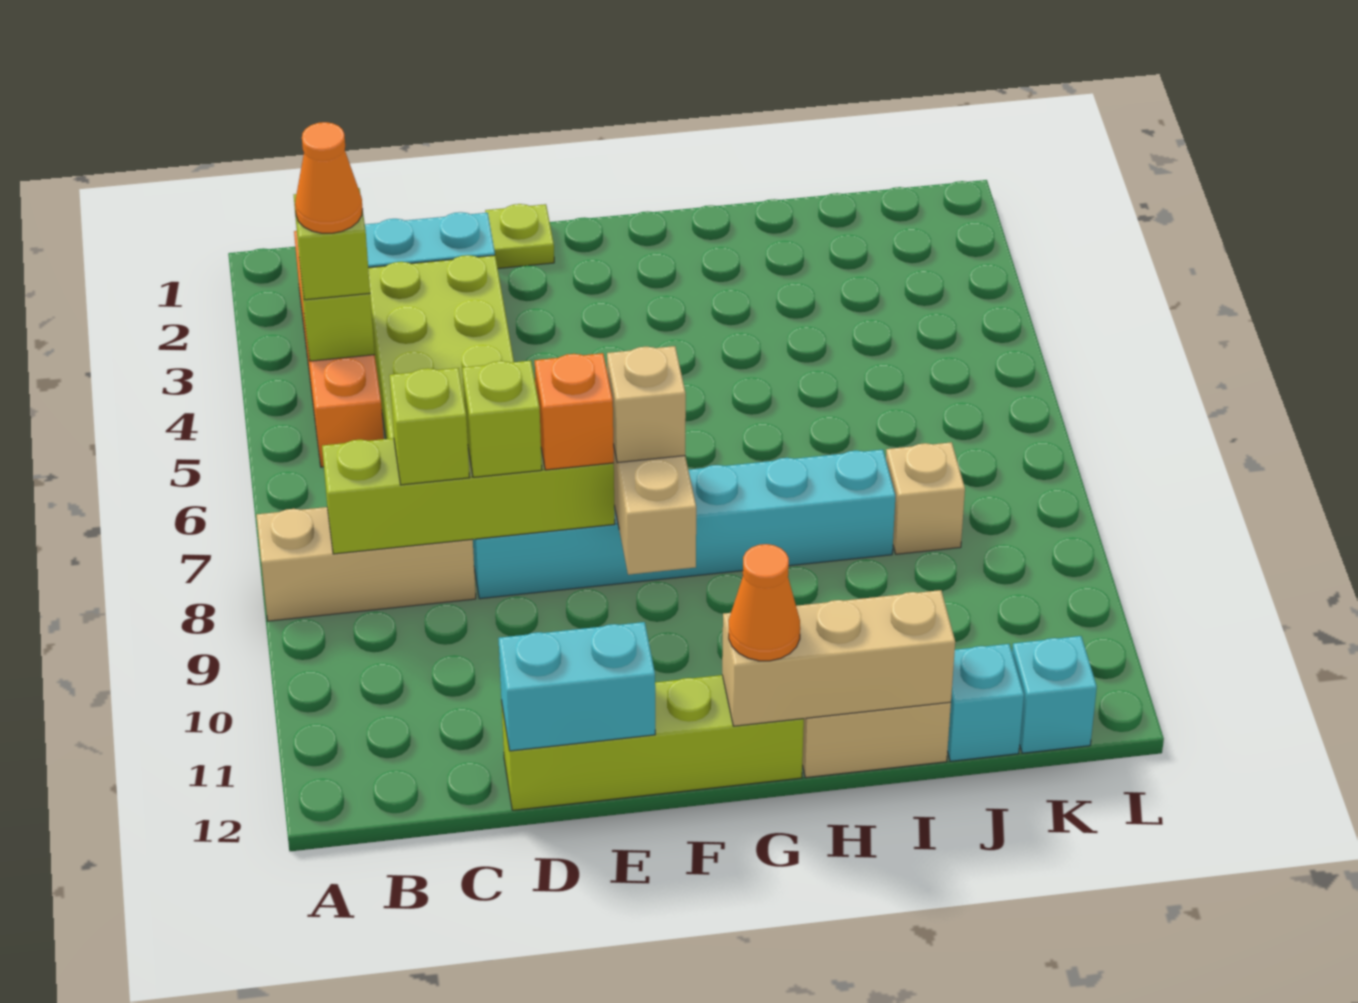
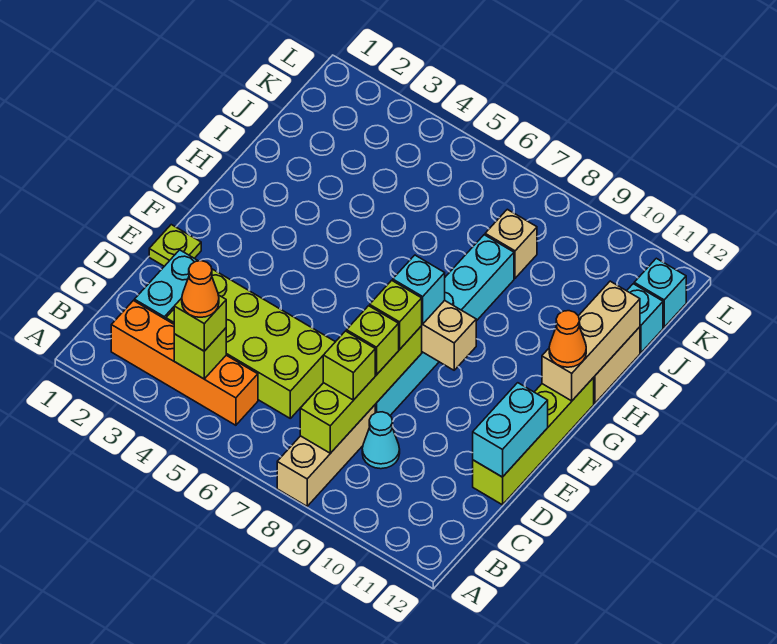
none -> cyan 1x1 cone [362,412,400,469]
orange 1x1 brick [535,353,614,470] -> lime 1x1 brick [370,280,422,349]
tan 1x1 brick [607,346,686,463] -> cyan 1x1 brick [393,255,445,324]

